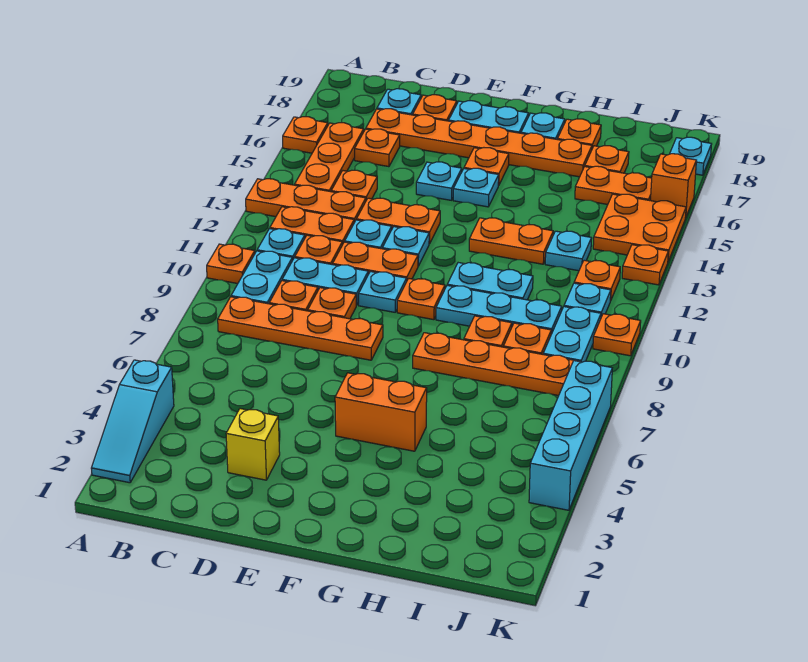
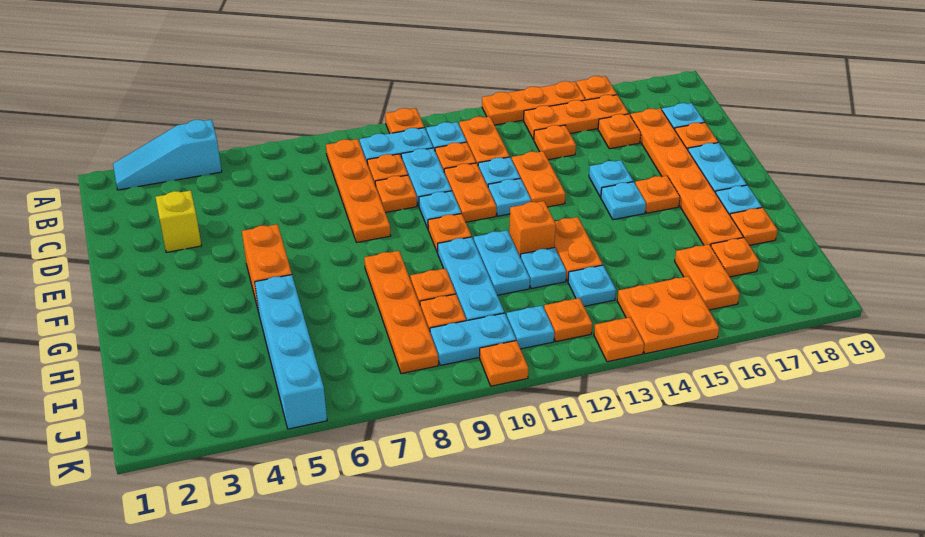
orange 1x3 plate [246,179,366,222] -> orange 1x3 plate turned to [482,81,585,125]
cyan 1x4 brick [529,361,612,510] -> cyan 1x4 brick turned to [255,275,327,429]
orange 1x1 brick [650,154,696,218] -> orange 1x1 brick moved to [509,201,556,257]
cyan 1x1 plate [670,137,711,175] -> cyan 1x1 plate moved to [520,247,566,289]

